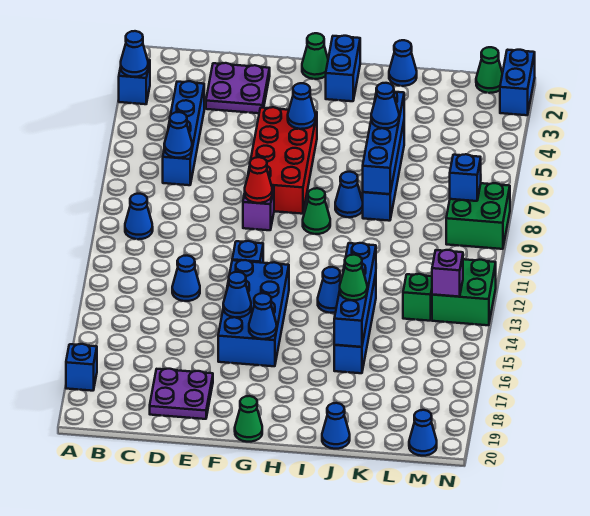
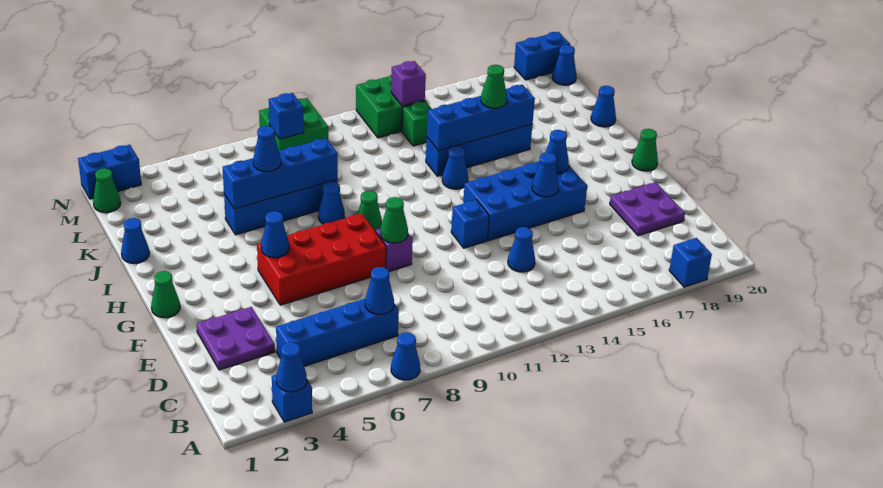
blue 1x1 cone [125,194,153,239] -> blue 1x1 cone moved to [391,332,420,380]
red 1x1 cone [245,157,272,203] -> green 1x1 cone [380,197,408,243]
blue 1x2 brick [326,36,360,101] -> blue 1x2 brick moved to [514,32,570,80]

